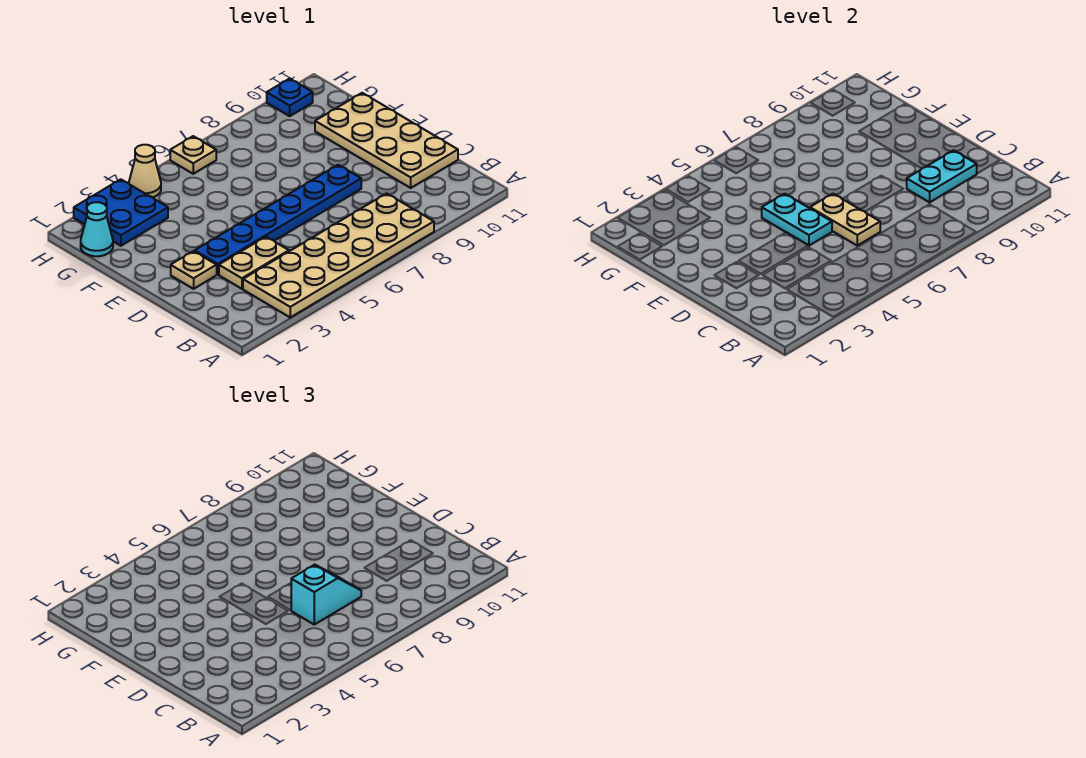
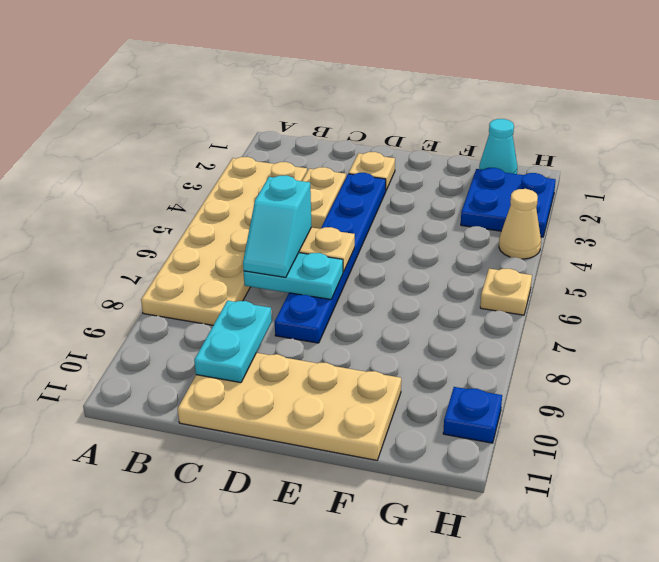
cyan 1x2 plate [762,194,832,246] -> cyan 1x2 plate moved to [244,253,343,299]

